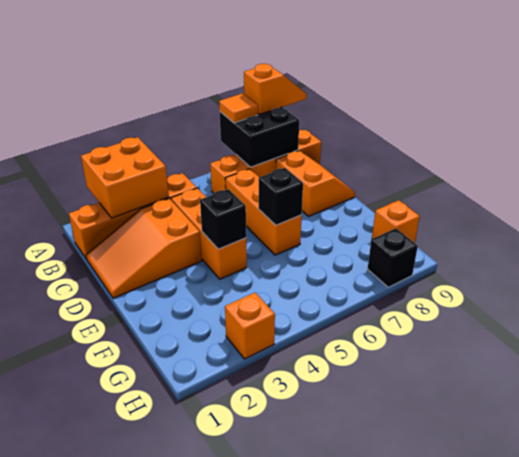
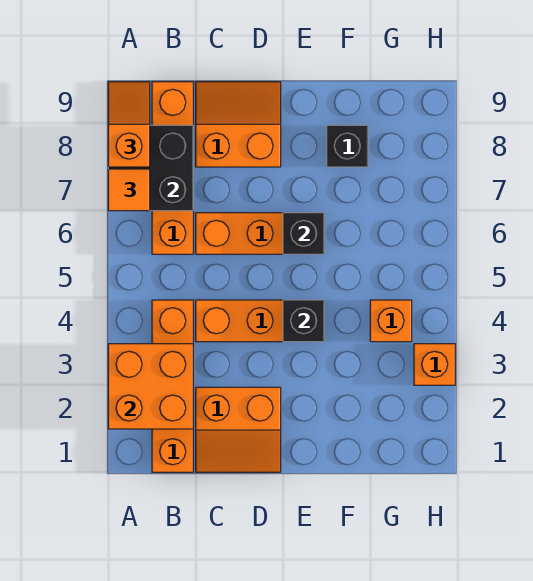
orange 2x3 slope [86,198,202,298] -> orange 2x2 slope [196,387,281,472]
orange 1x1 brick [372,200,420,243] -> orange 1x1 brick moved to [370,300,412,342]
black 1x1 brick [368,228,418,287] -> black 1x1 brick moved to [327,125,368,167]

